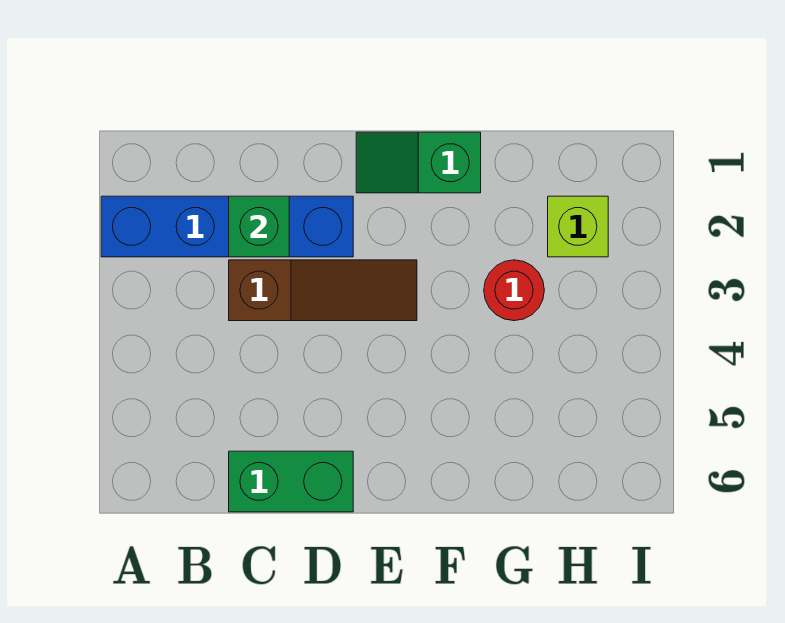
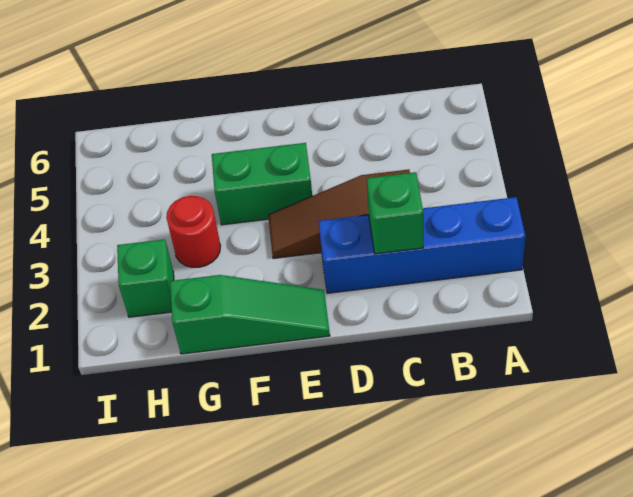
green 1x2 brick [229,451,353,512] -> green 1x2 brick moved to [212,143,312,225]
green 1x2 slope [356,132,481,193] -> green 1x3 slope [170,275,330,354]
lime 1x1 brick [548,196,608,257] -> green 1x1 brick [117,239,174,317]

